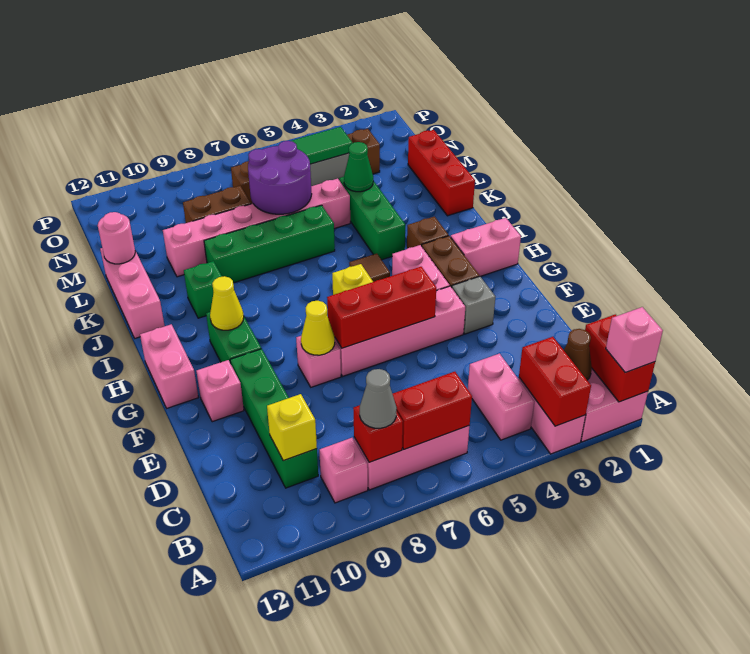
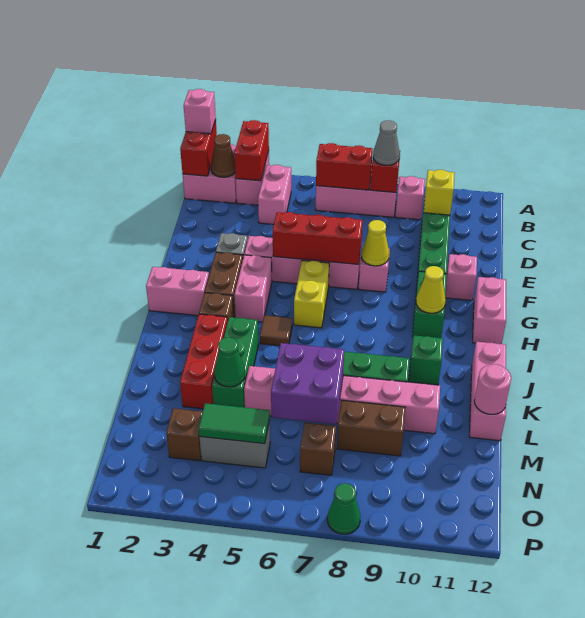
red 1x3 brick [408,130,475,216] -> red 1x3 brick moved to [180,314,228,409]
purple 2x2 round brick [248,141,312,214] -> purple 2x2 brick [271,343,344,424]
none -> green 1x1 cone [327,483,360,534]

